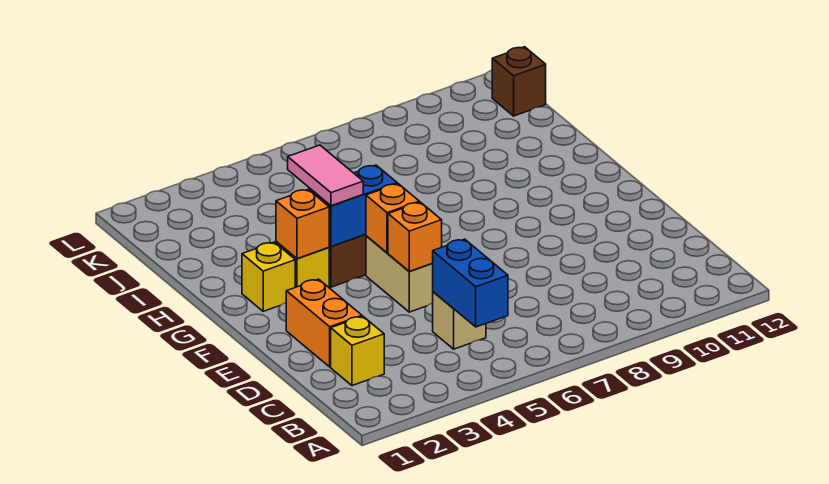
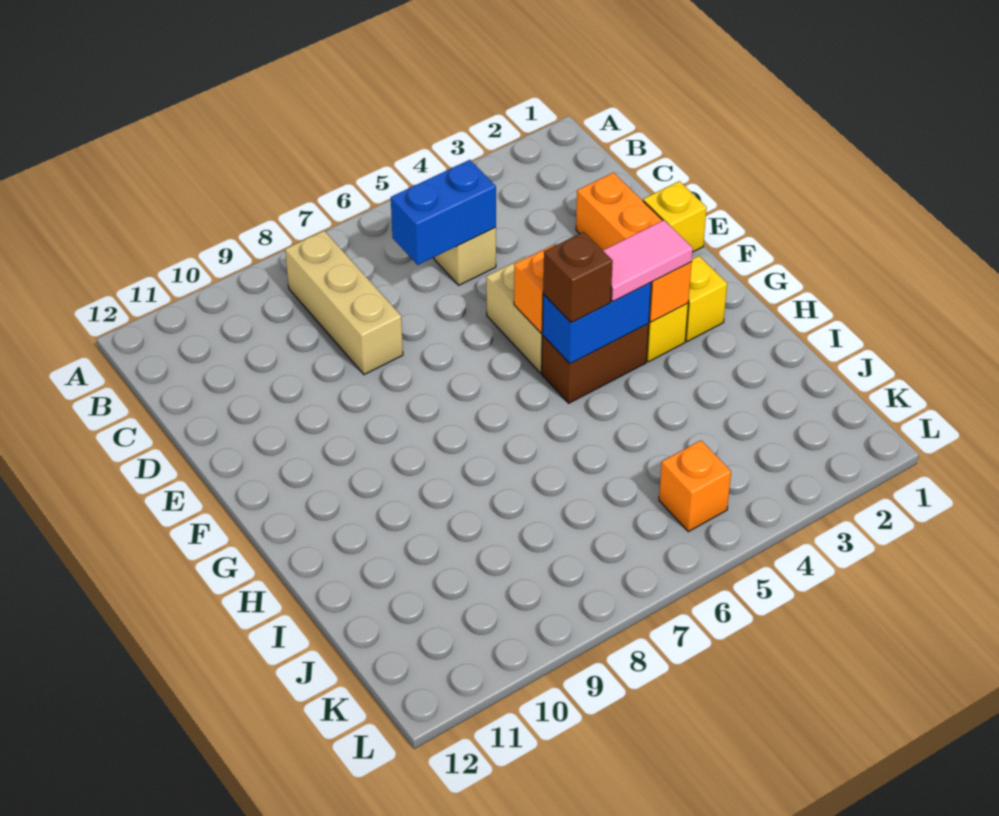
blue 1x2 brick [432,239,508,327] -> blue 1x2 brick turned to [391,160,496,265]
none -> tan 1x3 brick [285,231,403,375]
yellow 1x1 brick [331,316,384,386] -> yellow 1x1 brick moved to [643,181,707,252]
orange 1x1 brick [388,202,442,271] -> orange 1x1 brick moved to [659,441,731,532]
pink 1x2 tile [288,145,363,206] -> pink 1x2 tile turned to [603,220,693,301]
brown 1x1 brick [492,47,546,116] -> brown 1x1 brick moved to [543,232,613,322]

